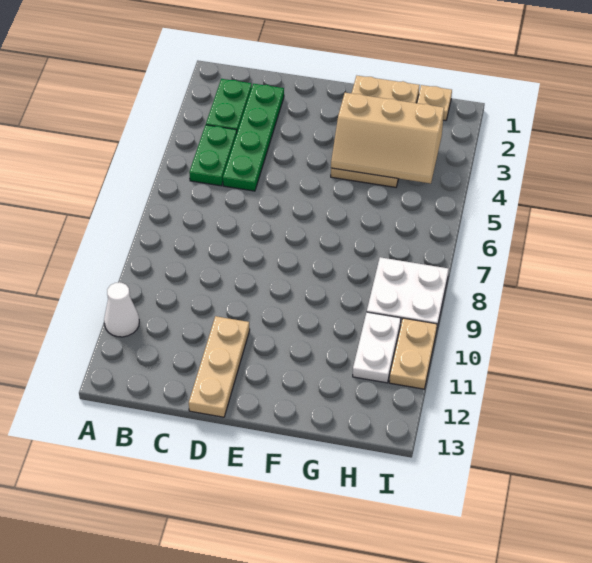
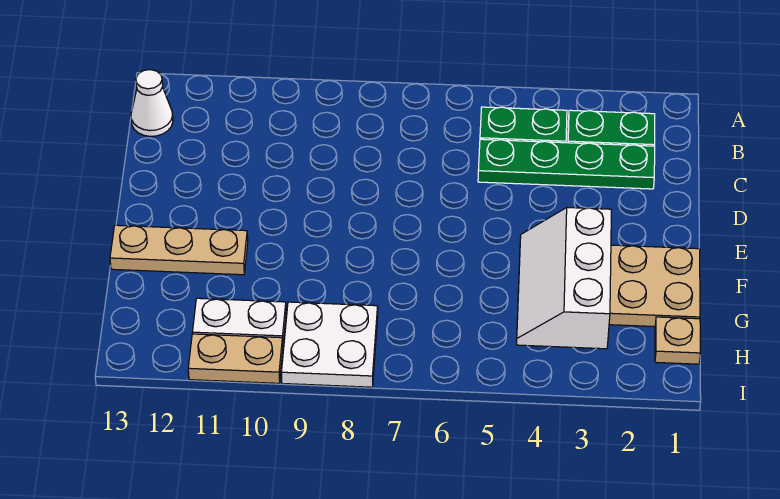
white 1x1 cone [104,283,139,337] -> white 1x1 cone moved to [131,70,173,136]
tan 1x3 plate [189,316,250,417] -> tan 1x3 plate moved to [110,225,248,275]
tan 2x3 slope [331,93,444,183] -> white 2x3 slope [517,208,611,349]

